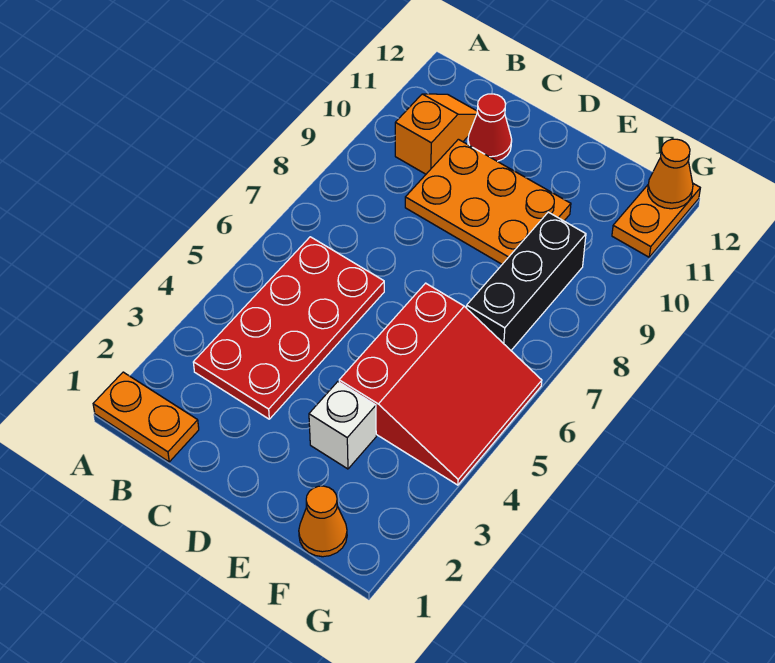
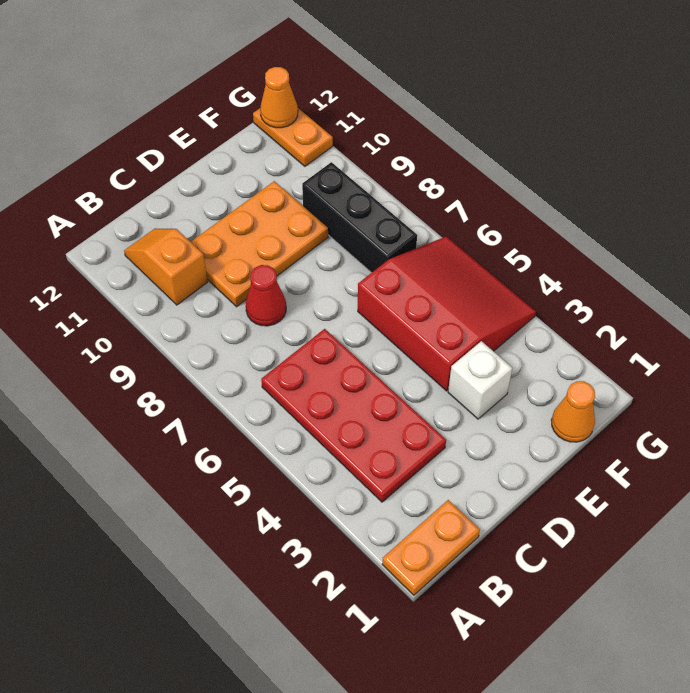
red 1x1 cone [468,94,512,161] -> red 1x1 cone moved to [246,265,286,326]

